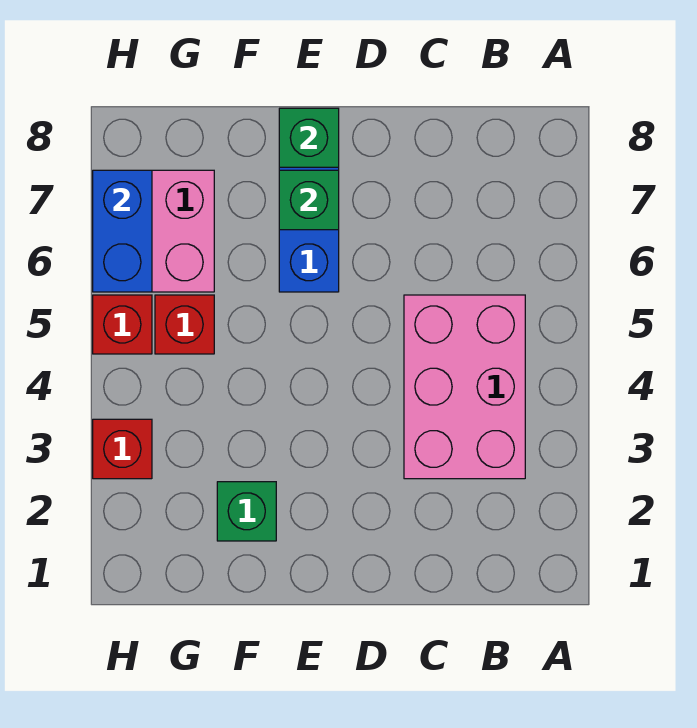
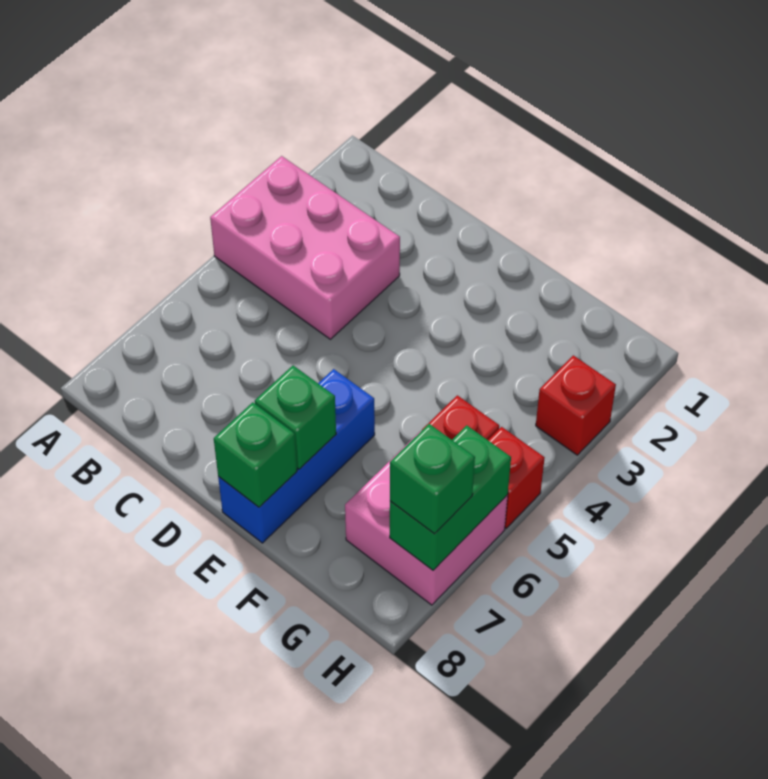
pink 2x3 brick [404,295,525,479] -> pink 2x3 brick turned to [210,156,400,339]
green 1x1 brick [217,482,276,541] -> green 1x1 brick moved to [390,424,475,534]
blue 1x2 brick [93,170,152,292] -> green 1x2 brick [390,425,511,570]

